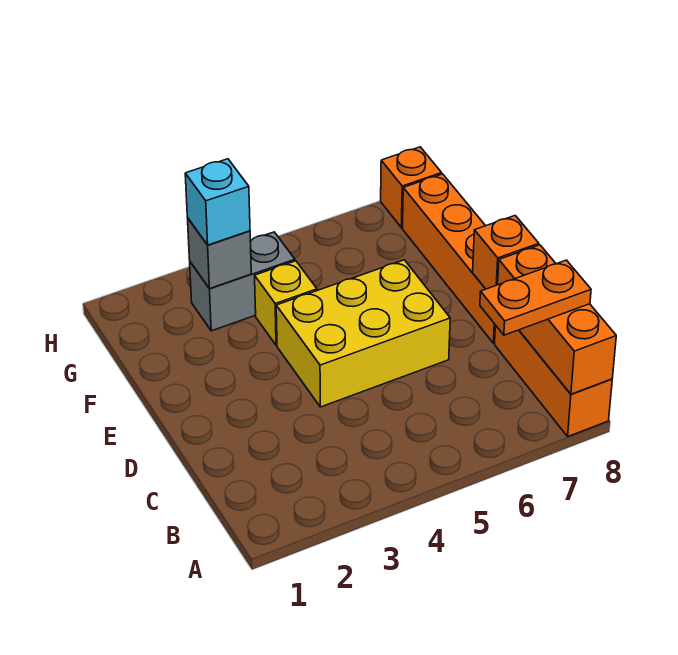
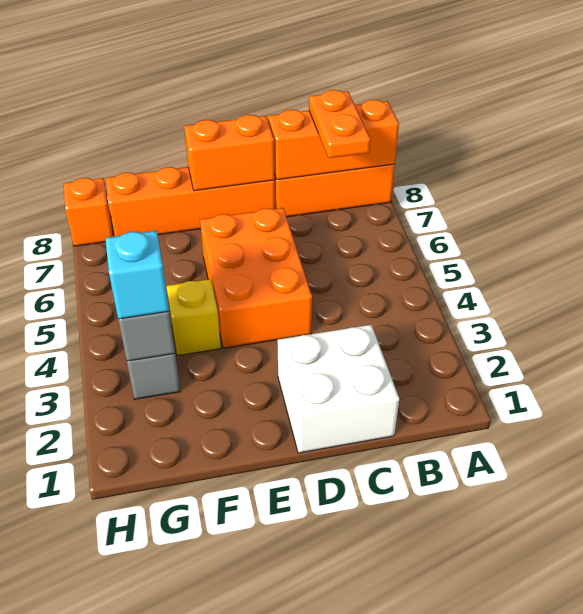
none -> white 2x2 brick [277,325,399,453]
yellow 2x3 brick [276,260,450,407] -> orange 2x3 brick [200,208,312,348]
orange 1x1 brick [473,216,539,289] -> orange 1x2 brick [184,115,275,191]

